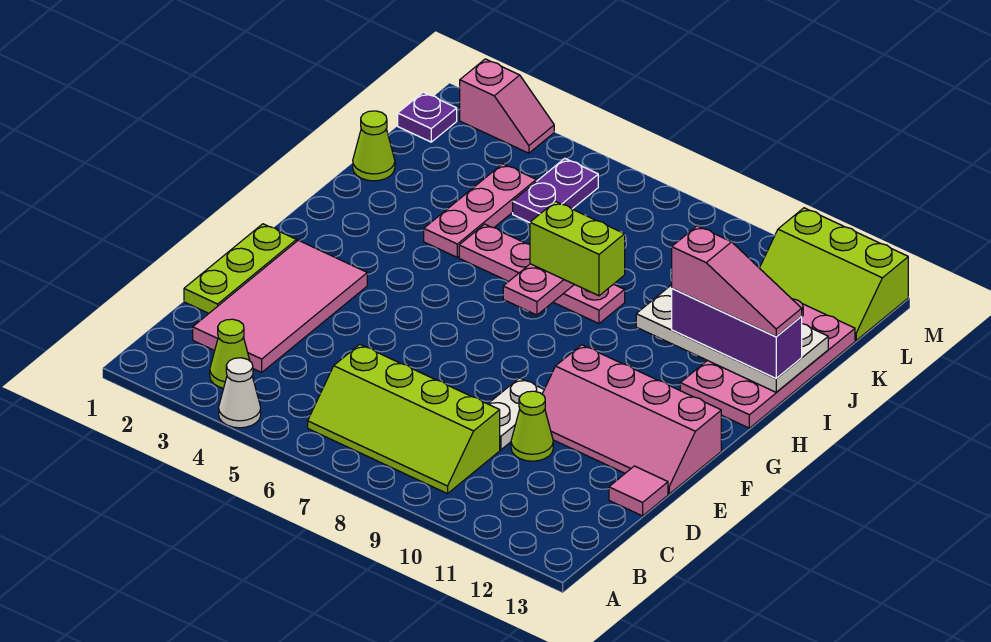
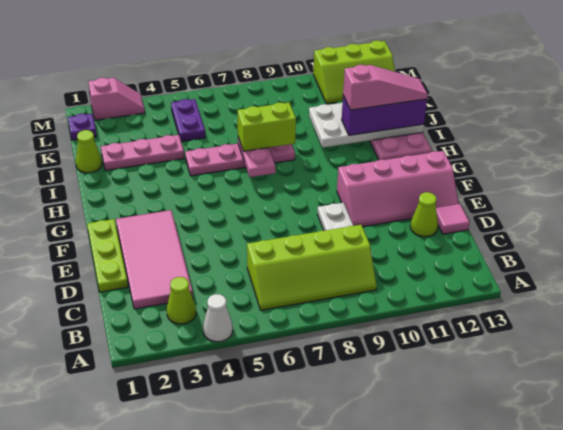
lime 1x1 cone [511,391,553,461] -> lime 1x1 cone moved to [410,192,438,237]
pink 1x3 plate [424,164,536,257] -> pink 1x3 plate turned to [101,135,184,171]

